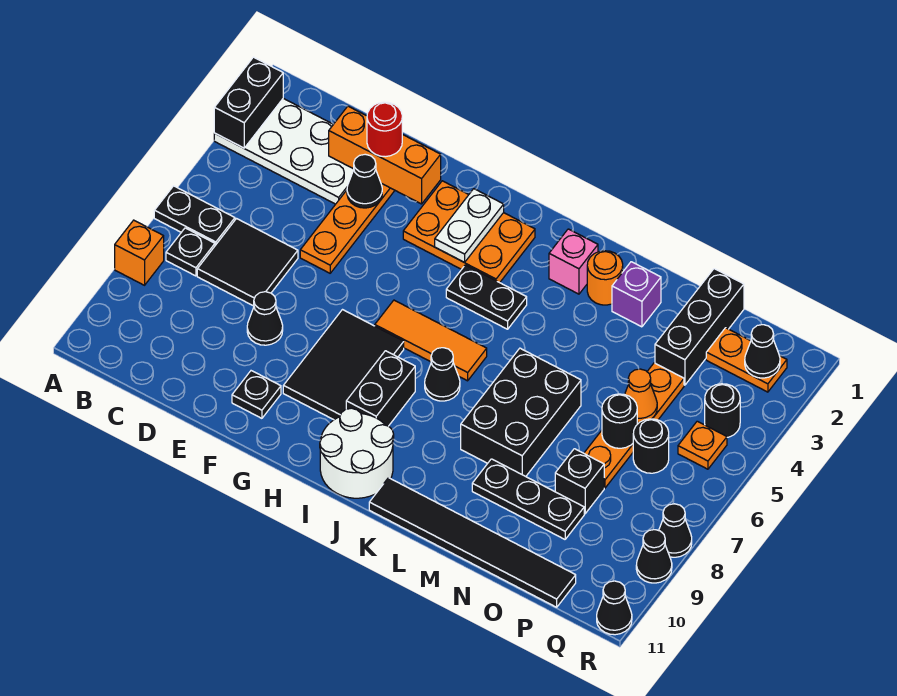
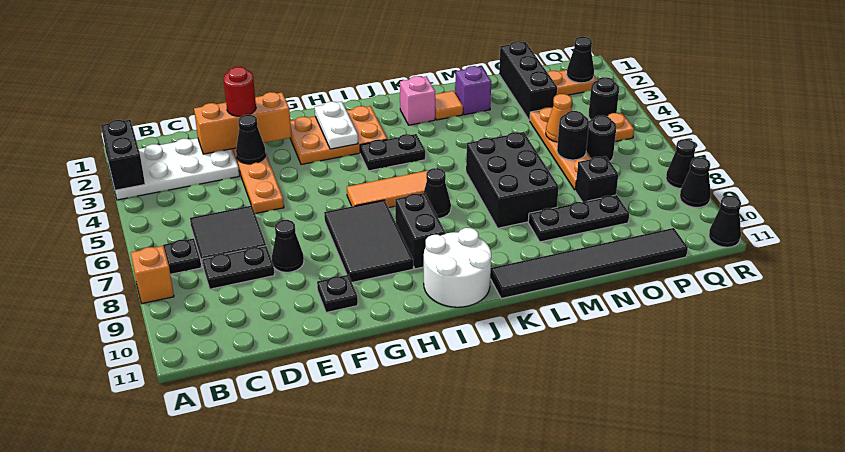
black 1x2 plate [154,186,235,245] -> black 1x2 plate moved to [202,246,274,289]
orange 1x1 round brick [587,251,623,305] -> orange 1x1 tile [435,91,463,120]

